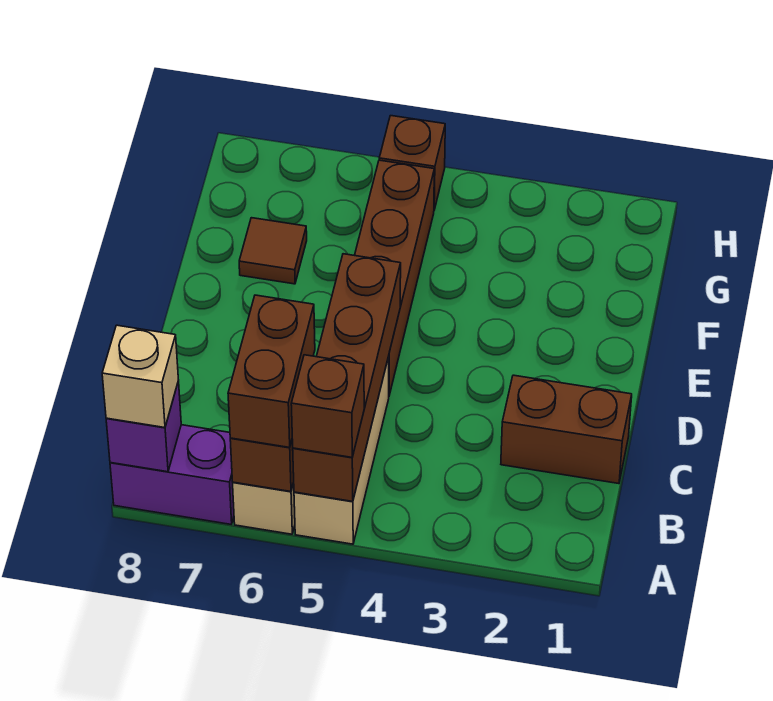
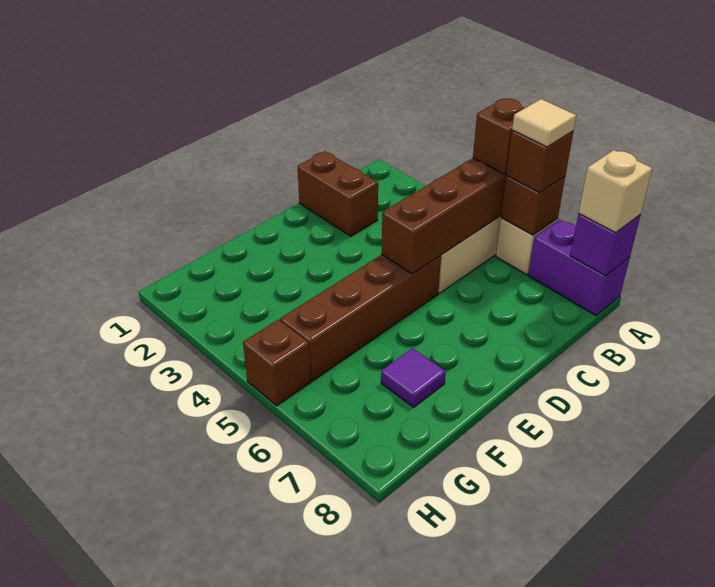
brown 1x2 brick [228,295,315,447] -> brown 1x1 brick [506,130,573,193]
none -> tan 1x1 tile [512,99,576,147]
brown 1x1 tile [239,218,307,284] -> purple 1x1 tile [381,348,446,407]

